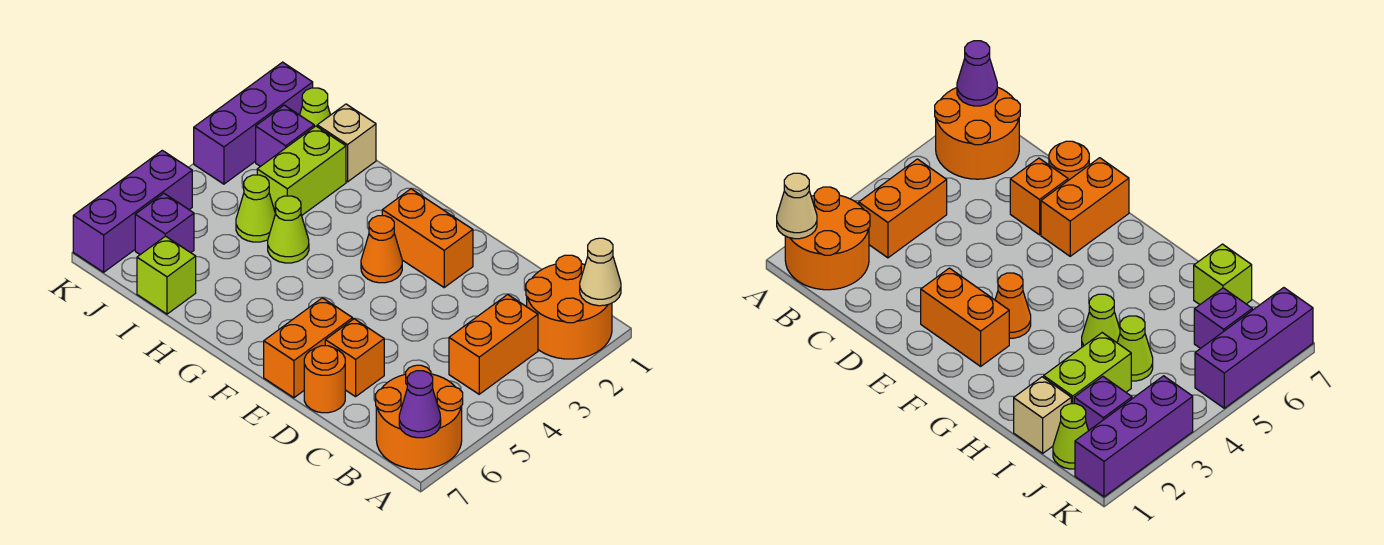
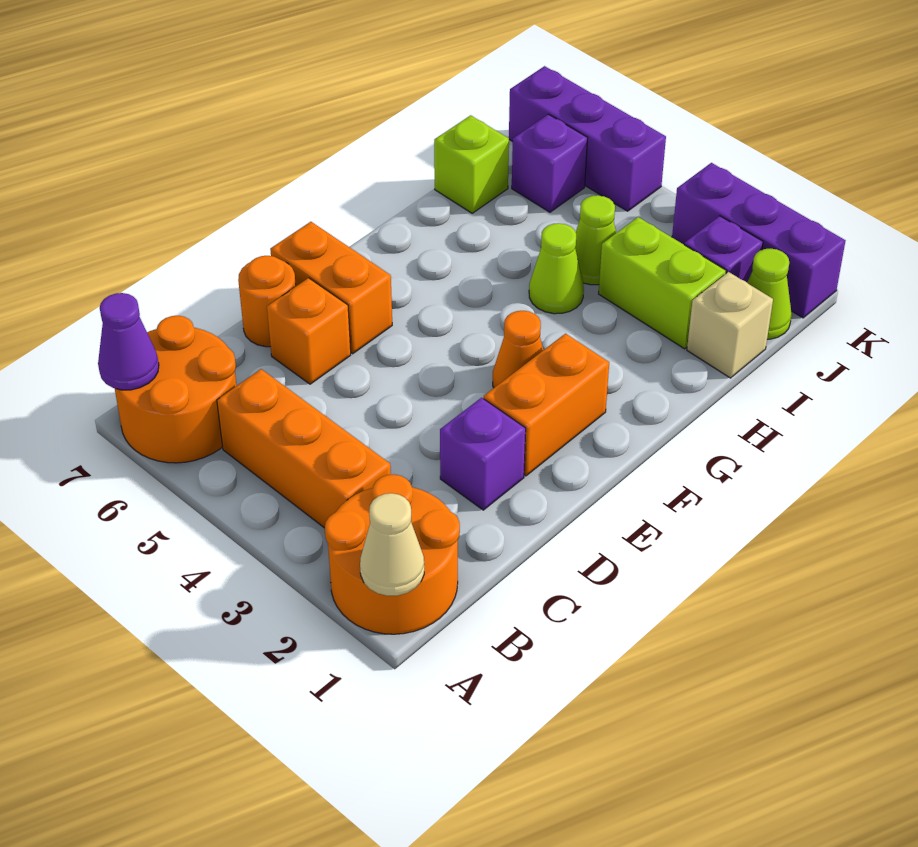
orange 1x2 brick [449,295,538,394] -> orange 1x3 brick [217,369,391,528]
none -> purple 1x1 brick [440,398,526,510]

